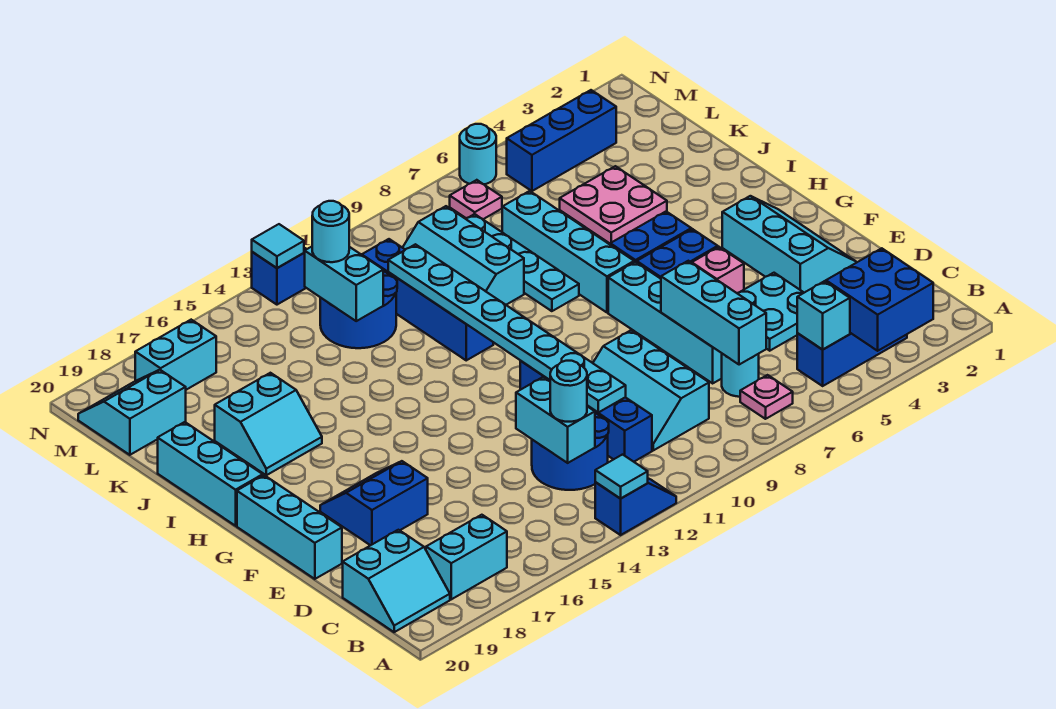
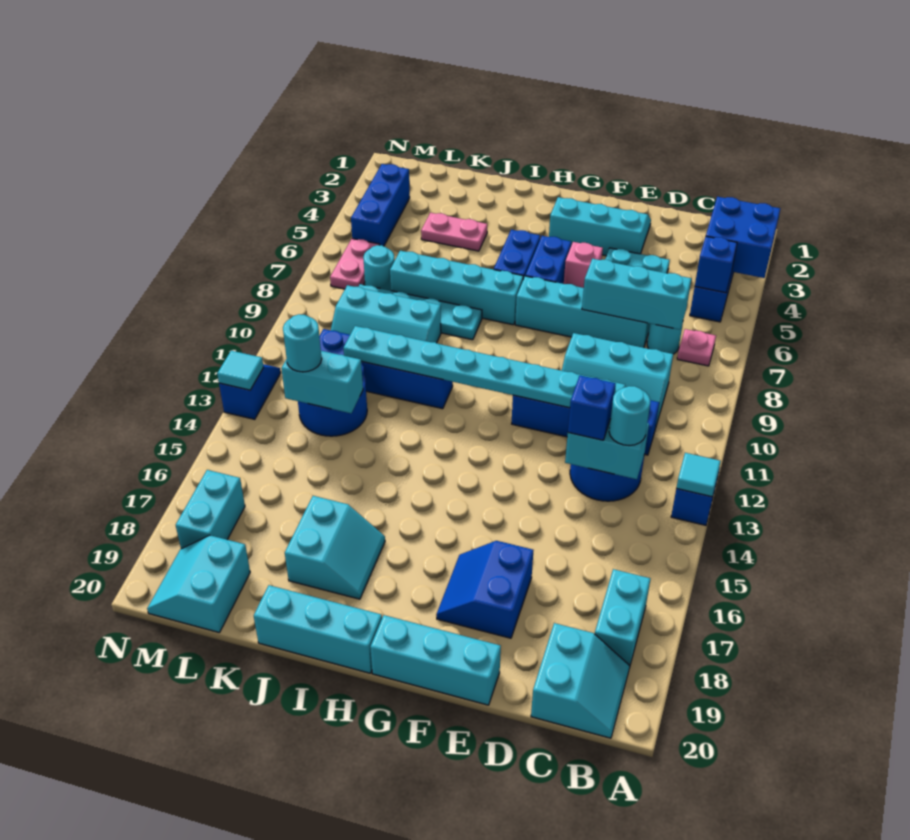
cyan 1x1 brick [797,281,850,350] -> blue 1x1 brick [695,236,737,293]
none -> blue 1x1 brick [568,375,616,440]
pink 2x2 plate [560,166,667,243] -> pink 1x2 plate [421,213,487,251]
pink 1x1 plate [450,180,502,219] -> pink 1x2 plate [330,239,380,289]
cyan 1x1 round brick [460,124,496,184] -> cyan 1x1 round brick moved to [363,245,395,291]

